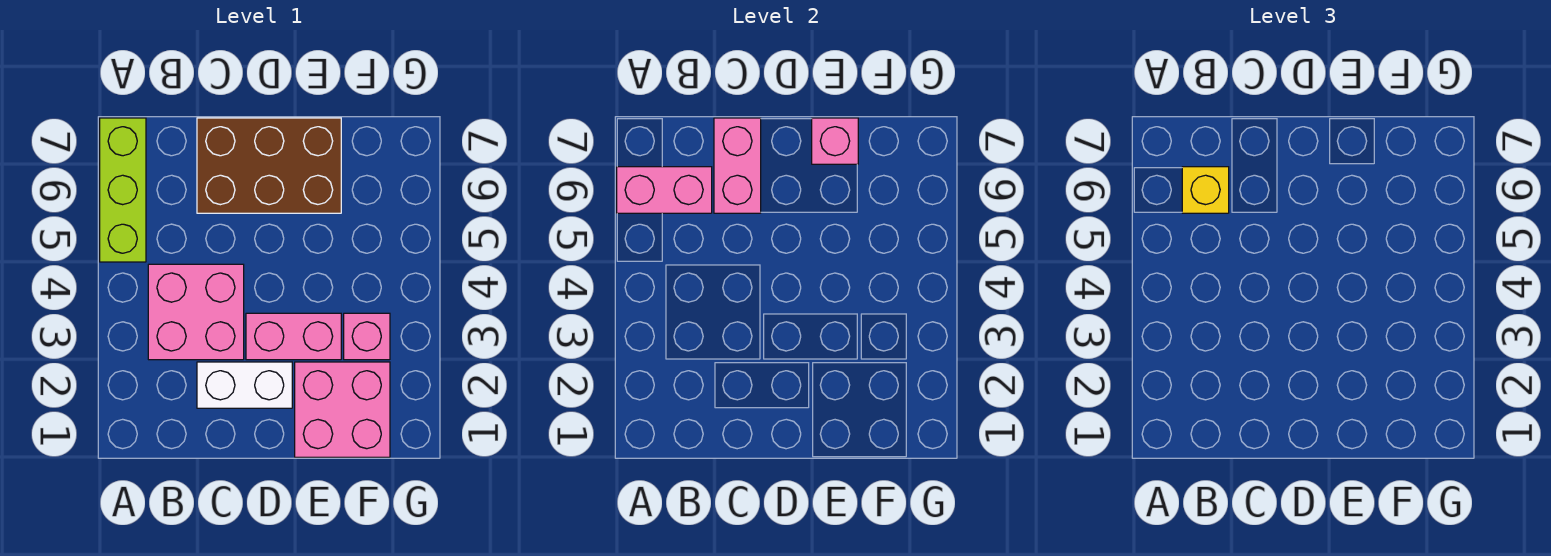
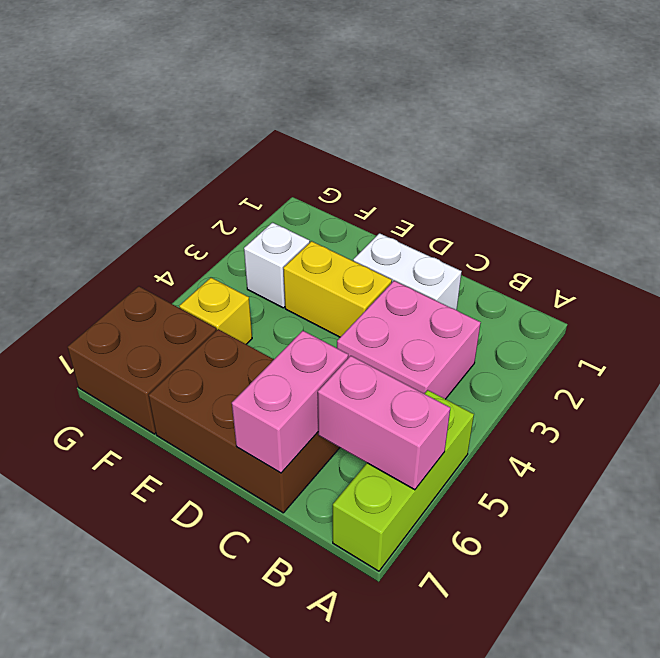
yellow 1x1 brick [1182,167,1229,213] -> yellow 1x1 brick moved to [179,278,252,344]
pink 1x2 brick [246,313,341,360] -> yellow 1x2 brick [283,241,392,337]
pink 2x2 brick [295,362,390,457] -> none
pink 1x1 brick [812,118,858,164] -> none
pink 1x1 brick [344,313,390,360] -> white 1x1 brick [244,223,310,308]
none -> brown 2x2 brick [68,286,216,434]

